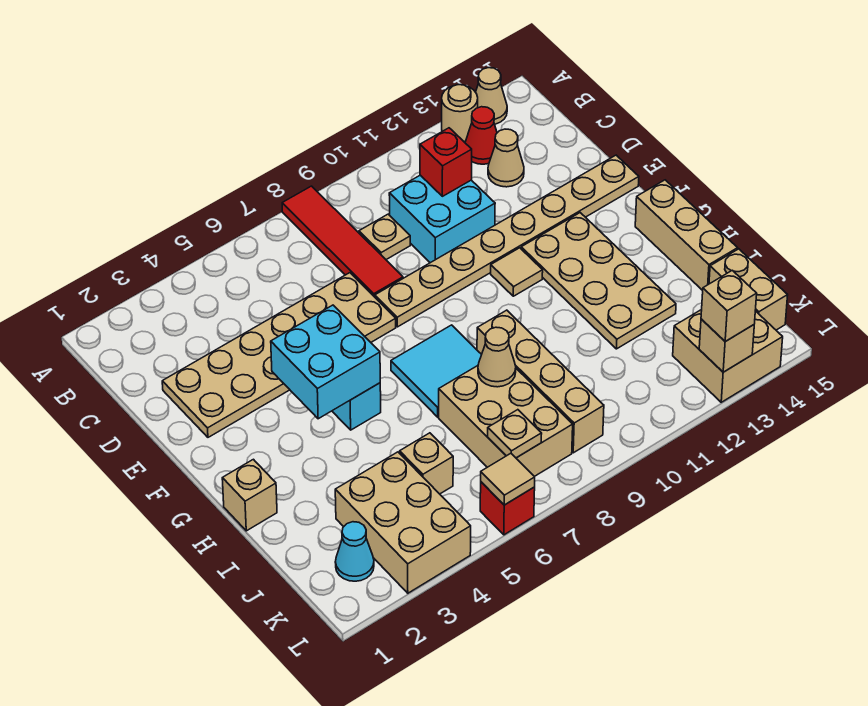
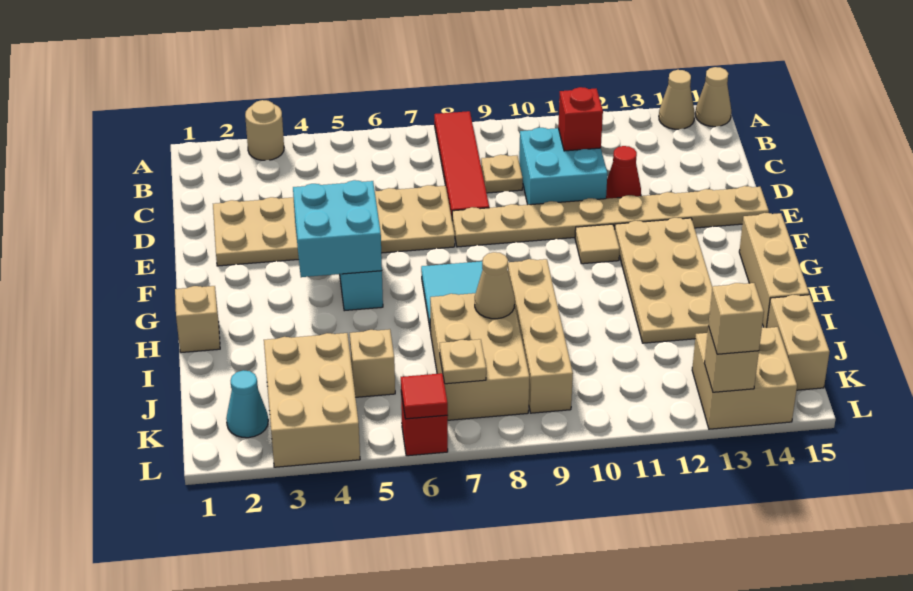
tan 1x1 round brick [442,85,478,141] -> tan 1x1 round brick moved to [245,100,284,160]
red 1x1 cone [465,107,497,164] -> red 1x1 cone moved to [606,146,641,199]
tan 1x1 cone [488,129,524,187] -> tan 1x1 cone moved to [695,67,731,127]
tan 1x1 tile [481,453,535,505] -> red 1x1 tile [401,373,448,419]

